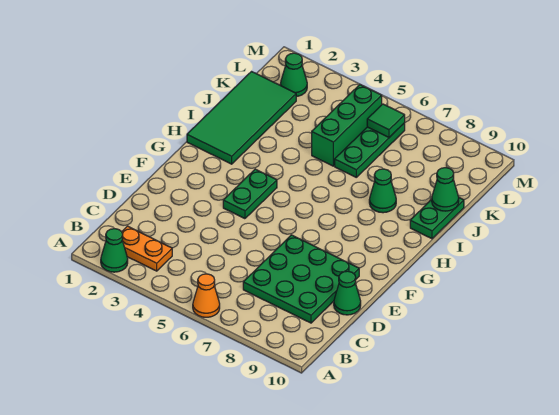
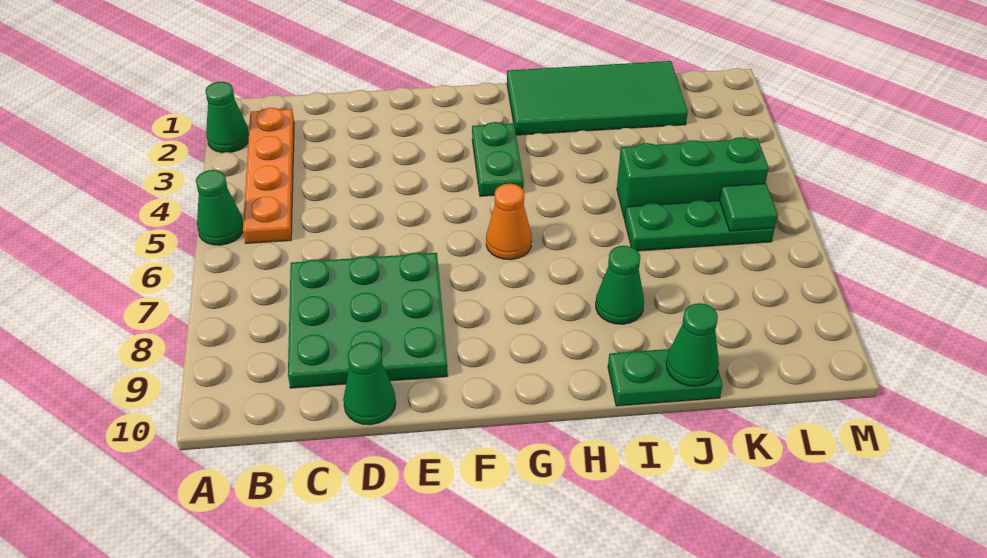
orange 1x1 cone [193,274,220,317] -> orange 1x1 cone moved to [486,184,532,260]
orange 1x2 plate [122,226,172,271] -> orange 1x4 plate [243,108,294,244]
green 1x2 plate [223,169,277,219] -> green 1x2 plate turned to [472,122,524,196]
green 1x1 cone [280,53,307,97] -> green 1x1 cone moved to [196,170,243,245]

